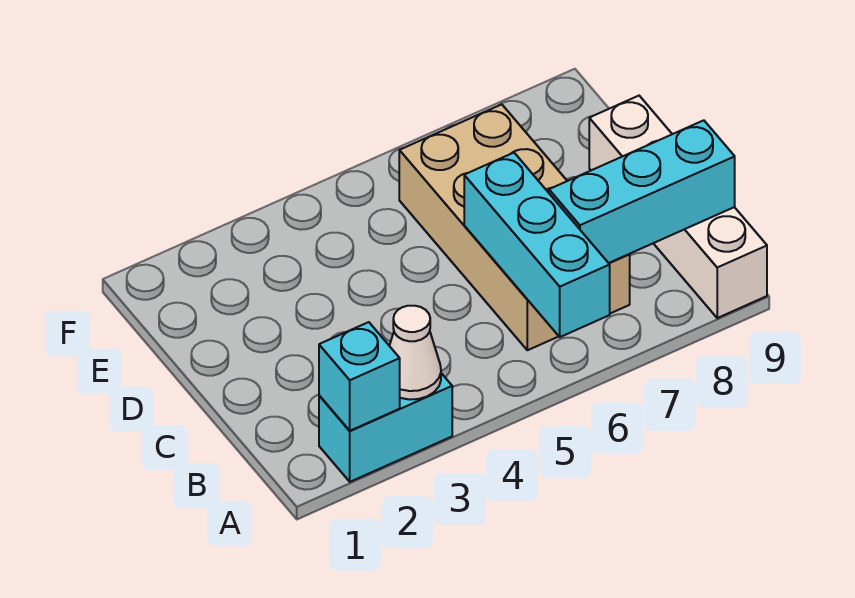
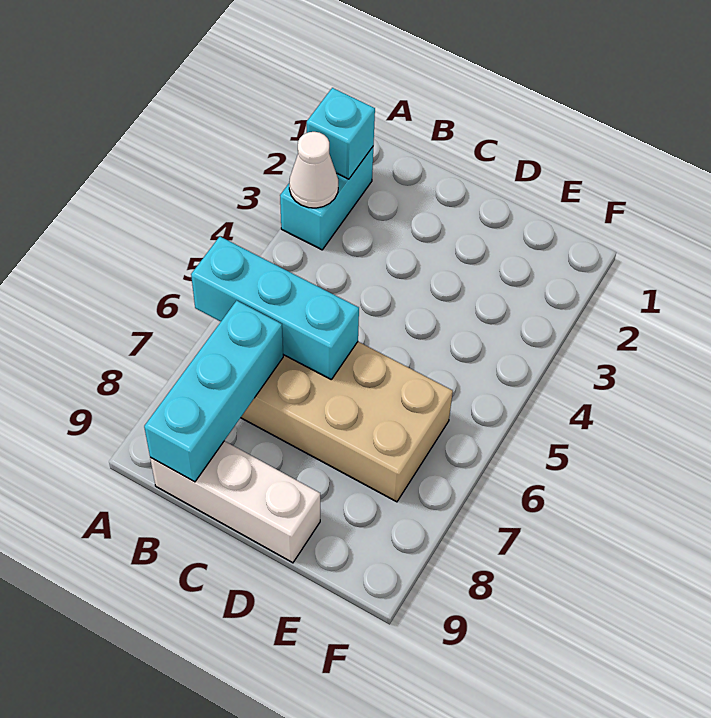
white 1x4 brick [589,96,767,318] -> white 1x3 brick [150,441,320,563]

